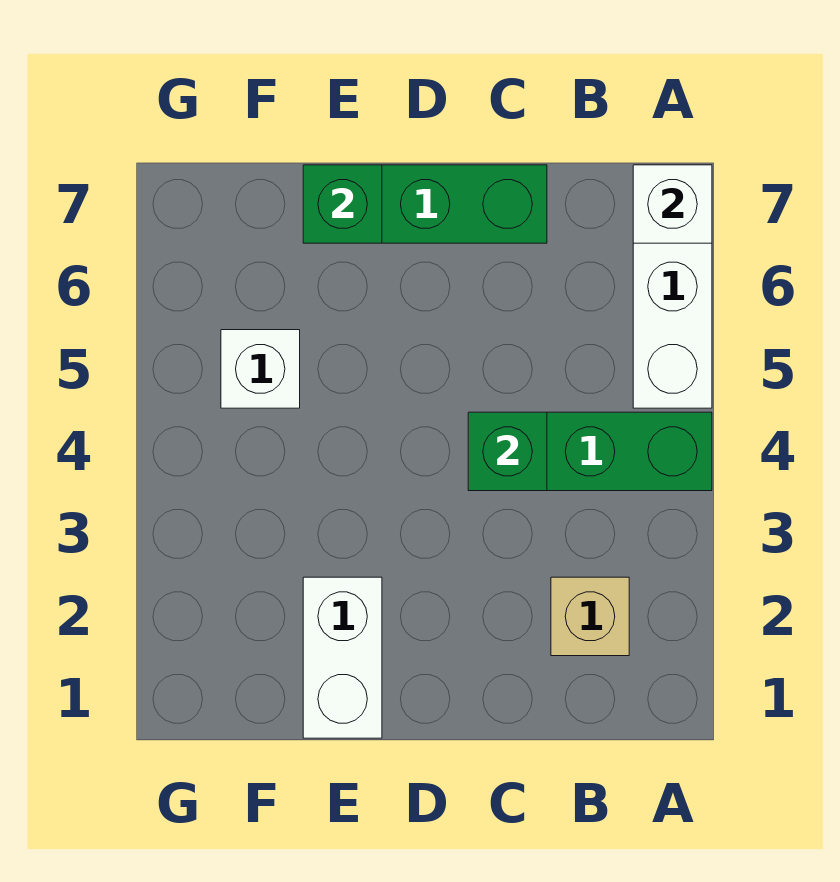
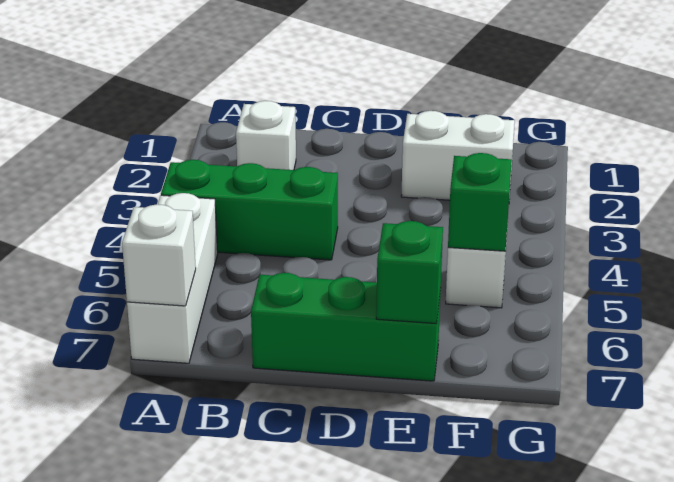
tan 1x1 brick [551,577,629,656] -> white 1x1 brick [236,101,296,170]
green 1x1 brick [468,412,547,491] -> green 1x1 brick moved to [448,153,512,251]
white 1x2 brick [303,577,382,738] -> white 1x2 brick turned to [401,111,515,200]

